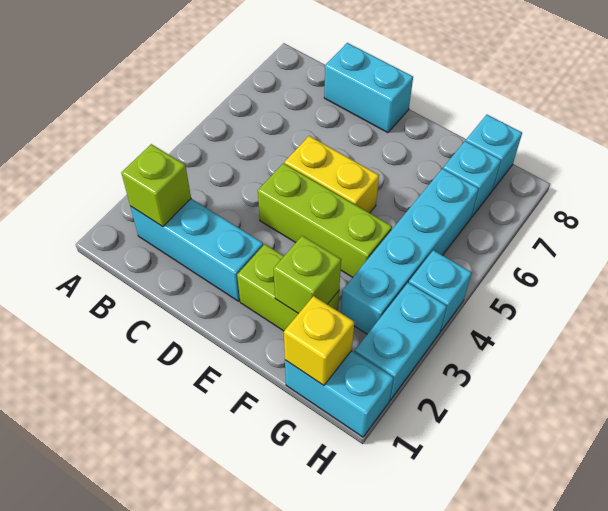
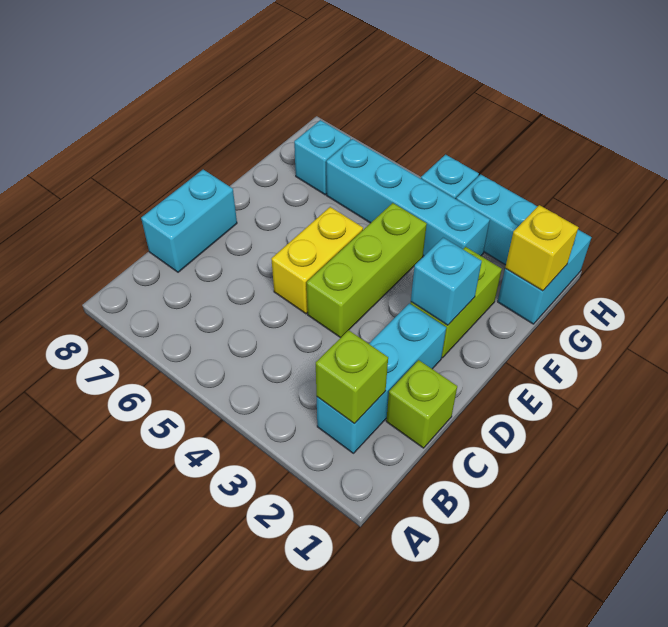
lime 1x1 brick [274,236,341,314] -> lime 1x1 brick moved to [386,360,457,448]
cyan 1x1 brick [466,115,522,189] -> cyan 1x1 brick moved to [411,238,482,325]

